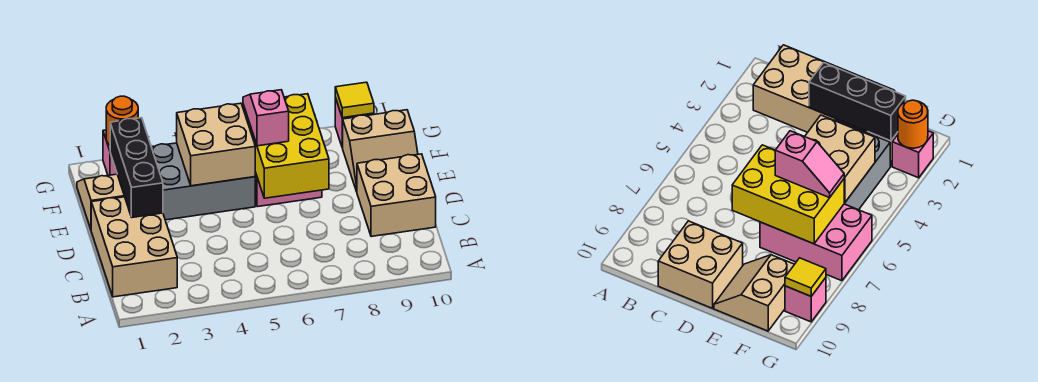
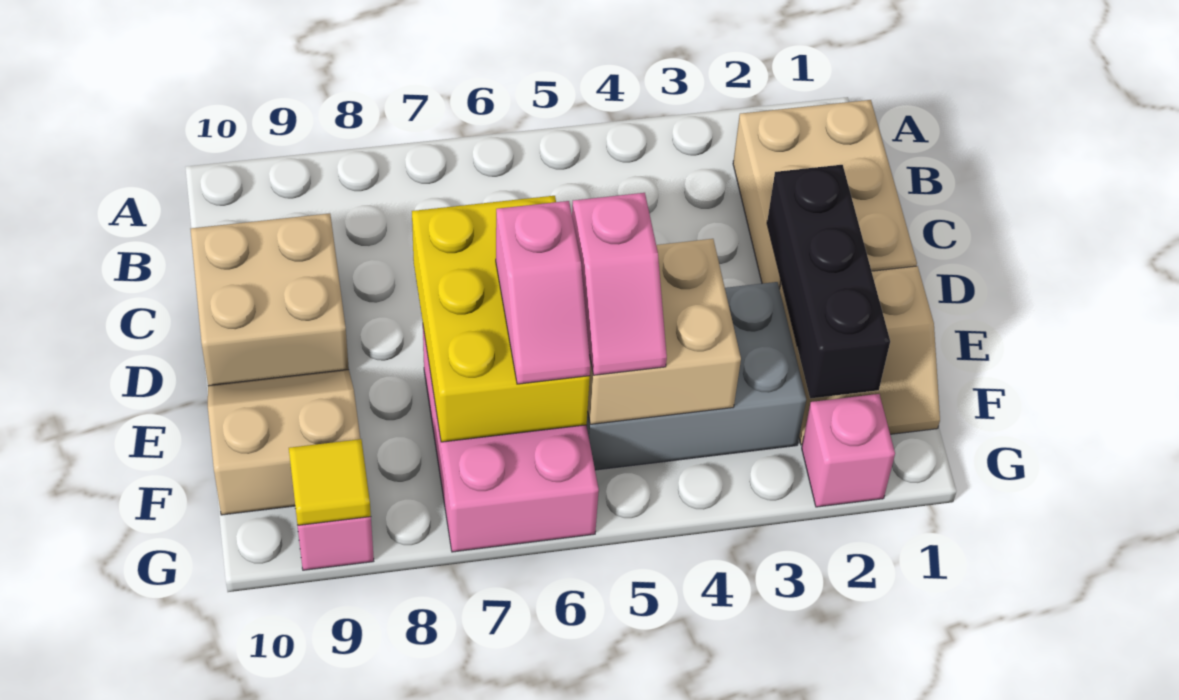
none -> pink 1x2 slope [572,193,667,375]
orange 1x1 round brick [106,96,138,145] -> none

